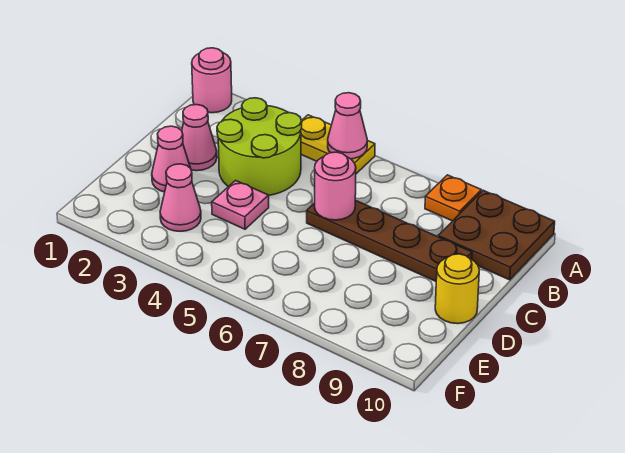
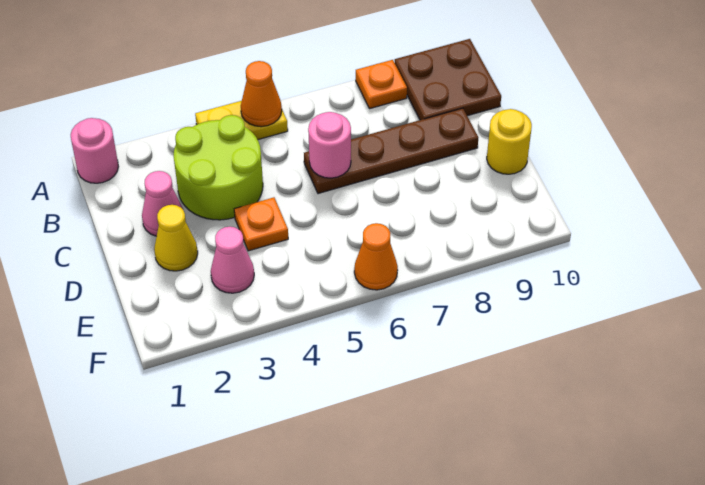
pink 1x1 cone [328,93,367,159] -> orange 1x1 cone [241,61,282,127]
pink 1x1 cone [152,126,190,192] -> yellow 1x1 cone [154,205,198,271]
pink 1x1 plate [212,180,269,229] -> orange 1x1 plate [234,197,288,251]
none -> orange 1x1 cone [354,223,398,290]

